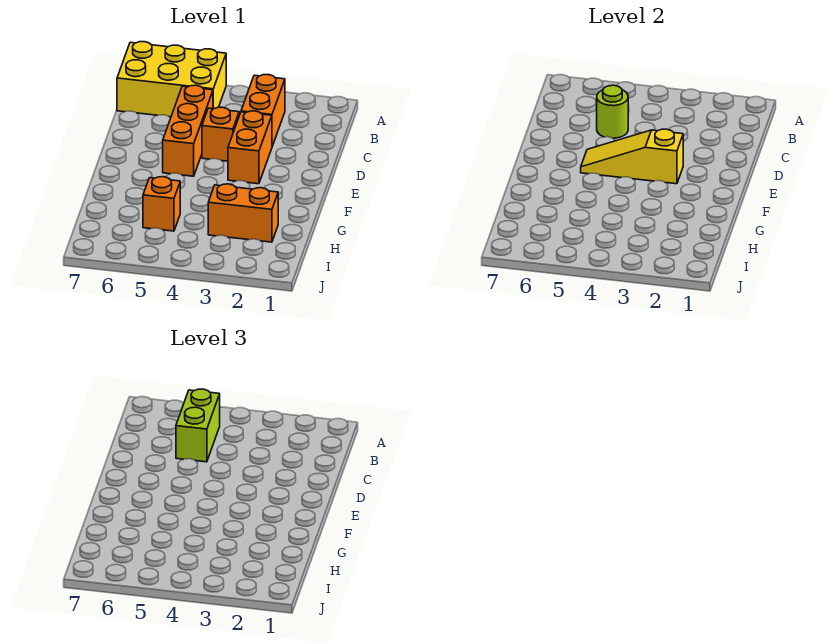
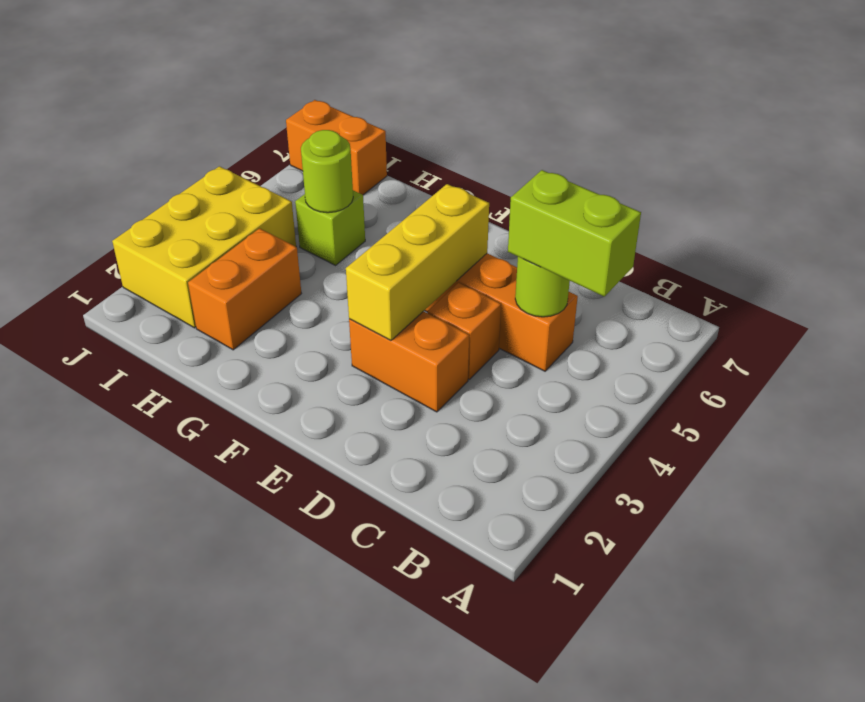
yellow 2x3 brick [117,42,226,117] -> yellow 2x3 brick moved to [112,166,296,328]
orange 1x2 brick [241,75,285,146] -> orange 1x2 brick moved to [286,100,387,195]
yellow 1x3 slope [581,129,683,184] -> yellow 1x3 brick [346,184,489,340]
orange 1x1 brick [143,177,180,231] -> lime 1x1 brick [295,190,365,265]
none -> lime 1x1 round brick [301,130,353,213]

